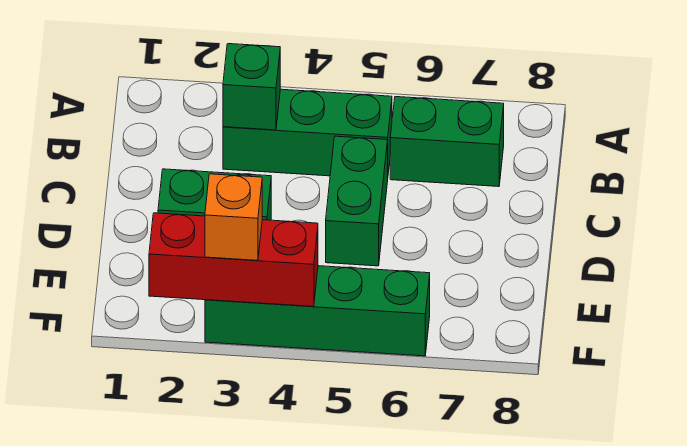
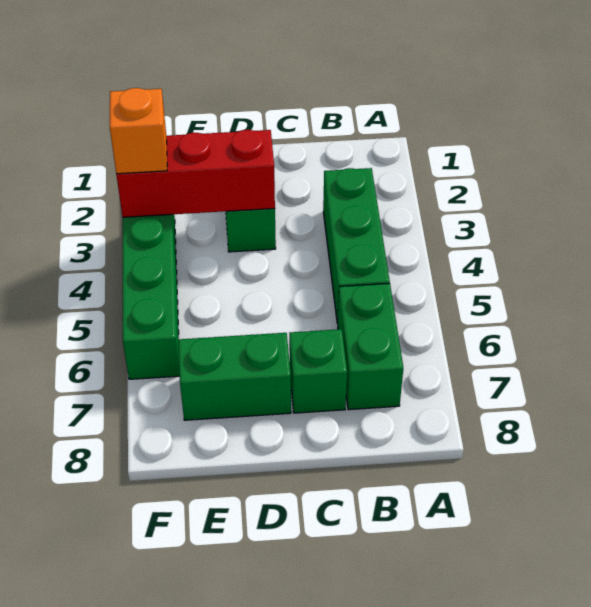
green 1x1 brick [223,44,280,130] -> green 1x1 brick moved to [289,329,347,413]
green 1x2 brick [326,136,388,266] -> green 1x2 brick moved to [179,333,291,420]
red 1x3 brick [149,213,318,306] -> red 1x3 brick turned to [116,130,275,217]

